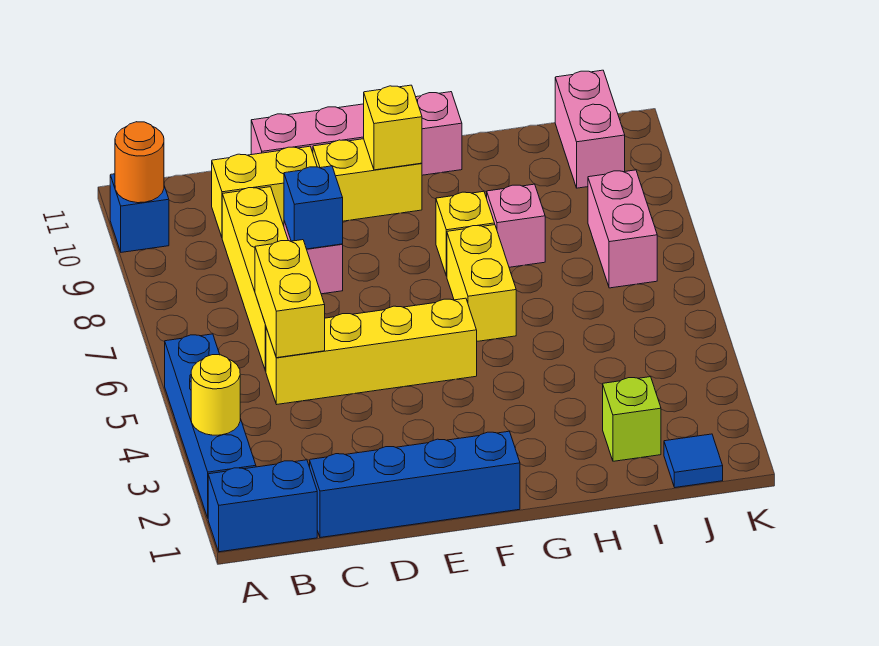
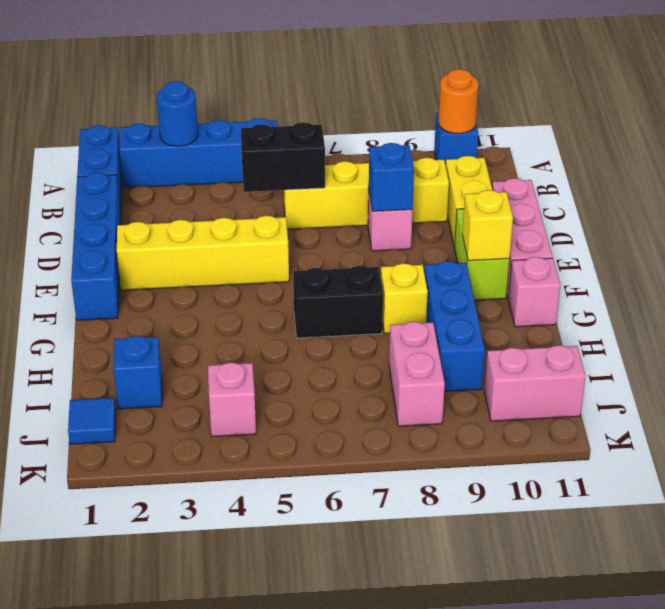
yellow 1x1 round brick [191,355,240,435] -> blue 1x1 round brick [157,81,198,146]
yellow 1x4 brick [266,298,477,404] -> yellow 1x4 brick turned to [117,216,289,290]
yellow 1x2 brick [255,240,325,358] -> black 1x2 brick [241,122,325,192]
yellow 1x2 brick [313,139,422,221] -> lime 1x2 brick [455,209,509,300]
yellow 1x2 brick [447,225,516,341] -> black 1x2 brick [293,266,383,338]
none -> blue 1x3 brick [424,261,485,391]
pink 1x1 brick [487,184,545,267] -> pink 1x1 brick moved to [208,362,256,437]
lime 1x1 brick [603,377,661,461] -> blue 1x1 brick [113,336,162,409]
pink 1x2 brick [588,170,657,288] -> pink 1x2 brick turned to [389,322,445,426]

